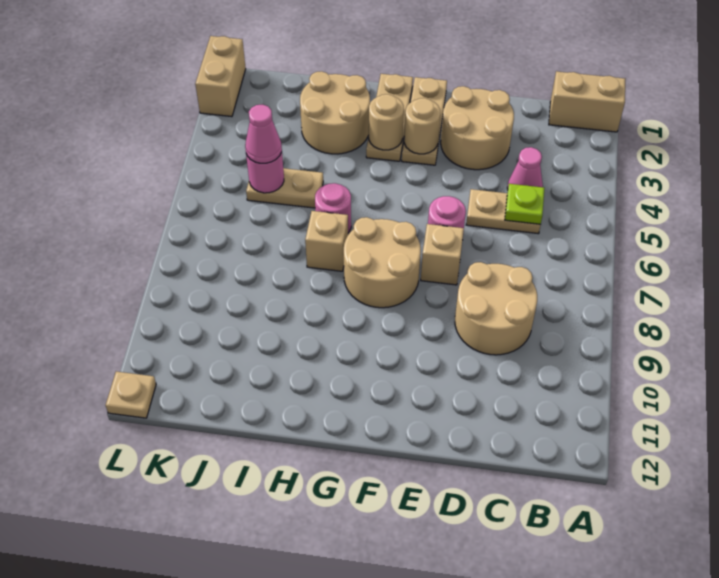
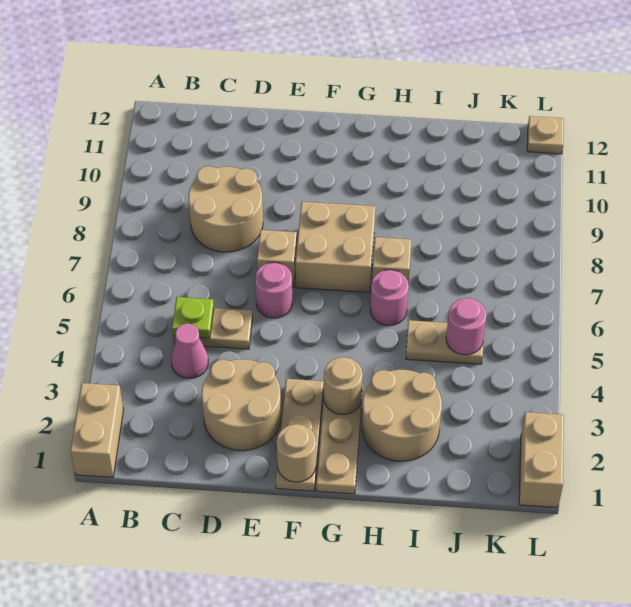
tan 1x2 brick [549,71,625,132] -> tan 1x2 brick turned to [70,383,123,478]
tan 1x1 round brick [404,98,440,154] -> tan 1x1 round brick moved to [277,424,316,482]
tan 2x2 round brick [344,217,421,308] -> tan 2x2 brick [296,202,375,292]
pink 1x1 cone [245,105,282,163] -> none

